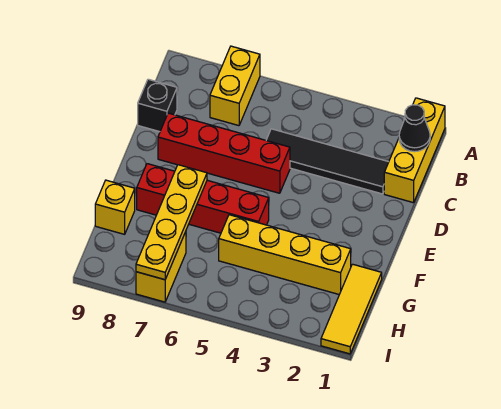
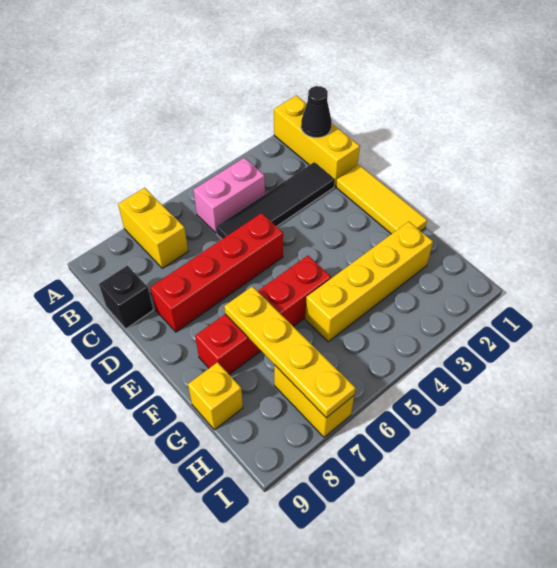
none -> pink 1x2 brick [193,158,265,233]
yellow 1x3 tile [321,264,382,354] -> yellow 1x3 tile moved to [336,165,427,234]

